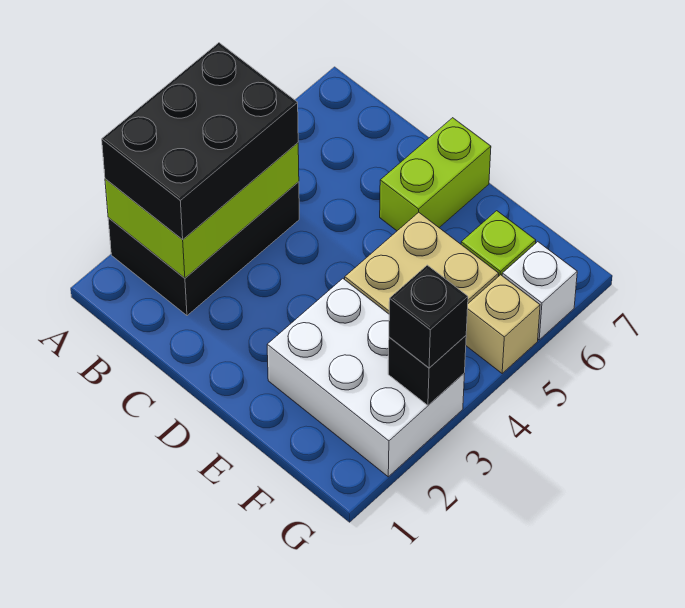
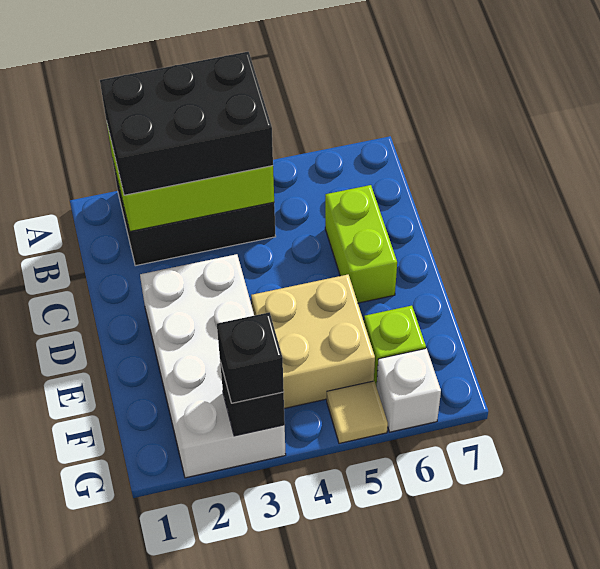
lime 1x2 brick [380,118,491,231] -> lime 1x2 brick turned to [325,185,397,303]
white 2x3 brick [267,279,465,477] -> white 2x4 brick [140,254,286,478]
tan 1x1 brick [466,275,540,373] -> tan 1x1 tile [327,381,388,443]

